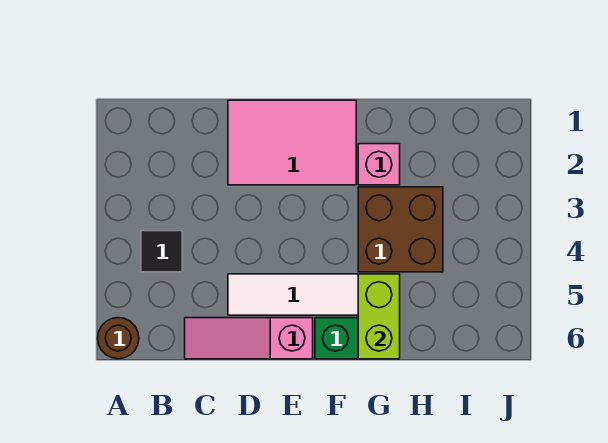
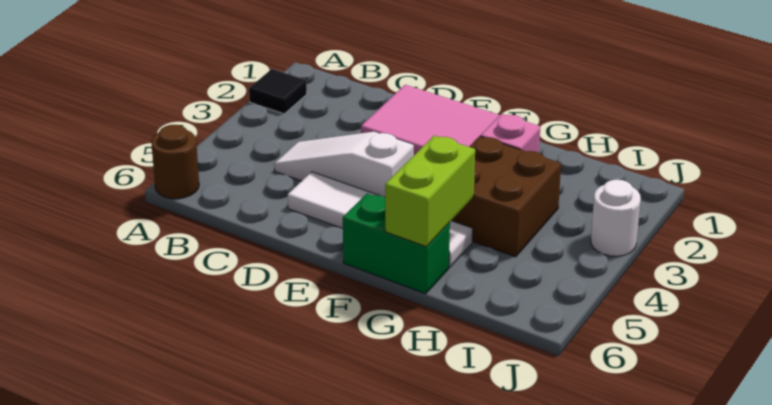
black 1x1 tile [141,231,182,272] -> black 1x1 tile moved to [249,69,307,114]
none -> white 1x3 slope [274,132,414,197]
pink 1x3 slope [185,318,313,359] -> none
none -> white 1x1 round brick [591,180,641,256]

